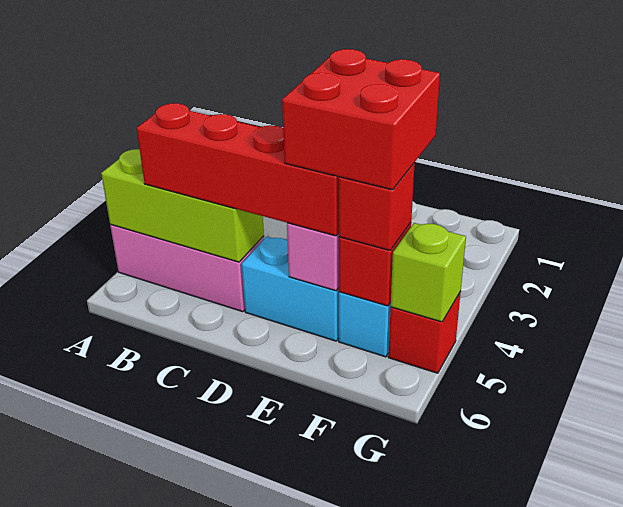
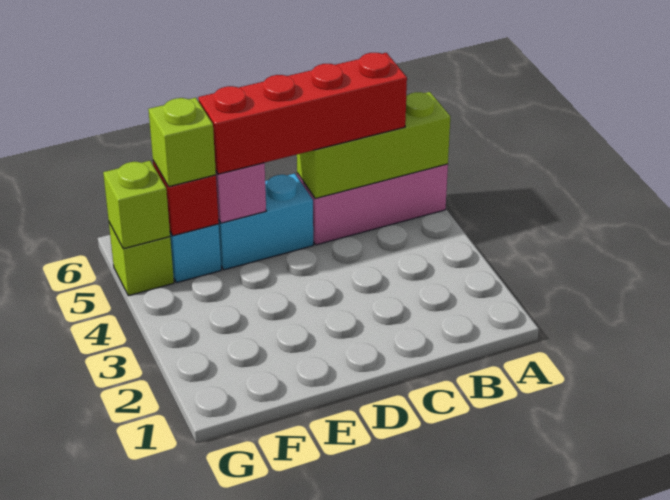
red 2x2 brick [282,49,440,190] -> none
red 1x1 brick [339,163,415,250] -> lime 1x1 brick [148,98,216,187]
red 1x1 brick [388,292,461,373] -> lime 1x1 brick [109,223,174,296]

